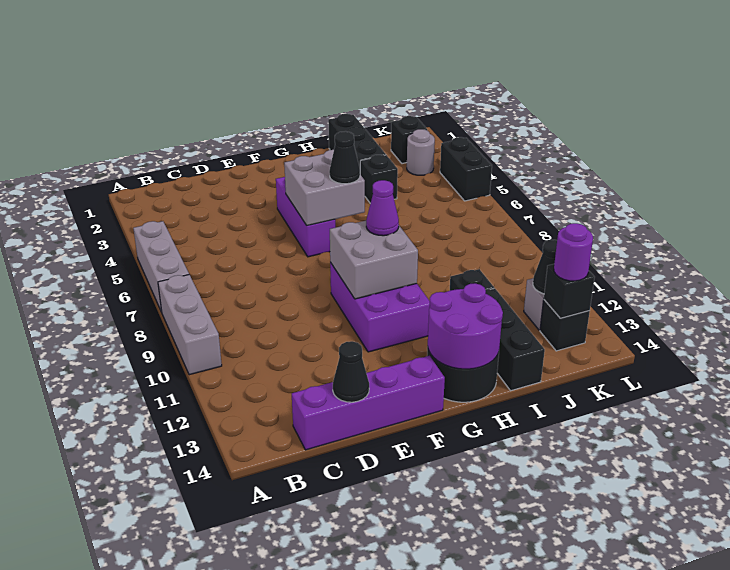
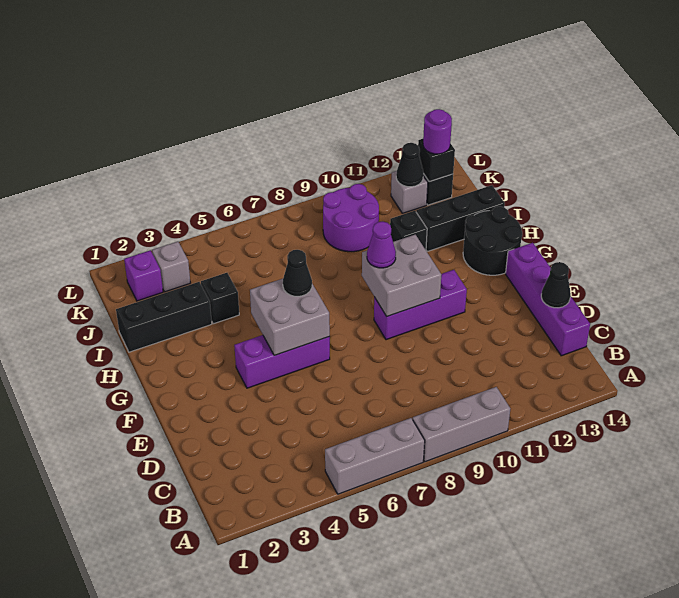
purple 2x3 brick [330,262,430,352] -> purple 1x3 brick [374,270,467,340]
purple 2x2 round brick [428,283,503,369] -> purple 2x2 round brick moved to [323,184,379,252]
black 1x1 brick [391,116,427,164] -> purple 1x1 brick [124,250,163,301]
grey 1x1 round brick [407,129,435,175] -> grey 1x1 brick [152,242,190,292]
black 1x2 brick [440,137,492,201] -> none

